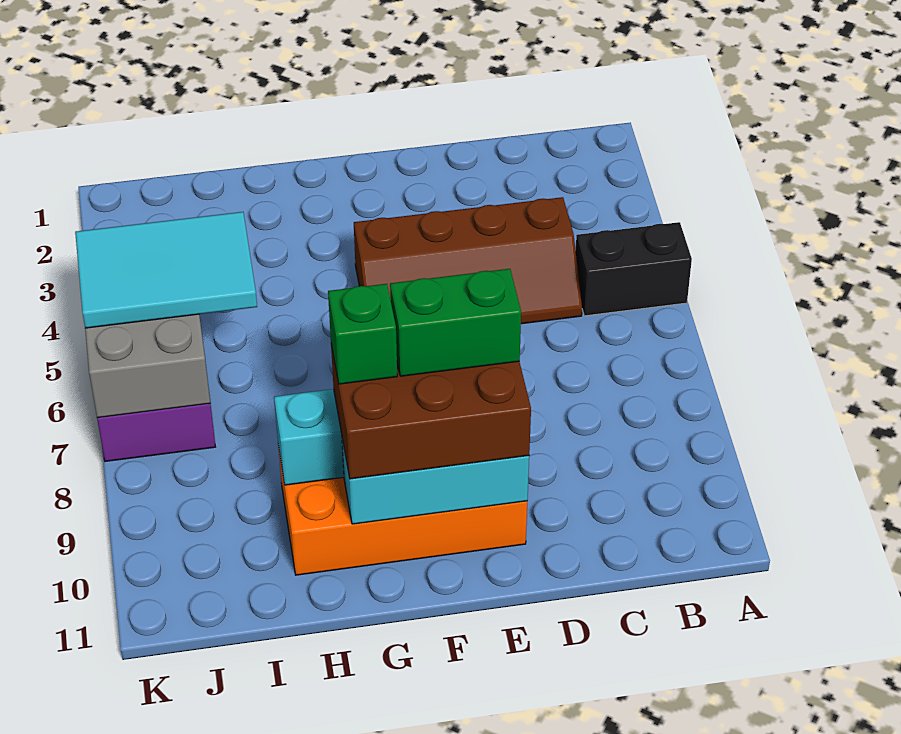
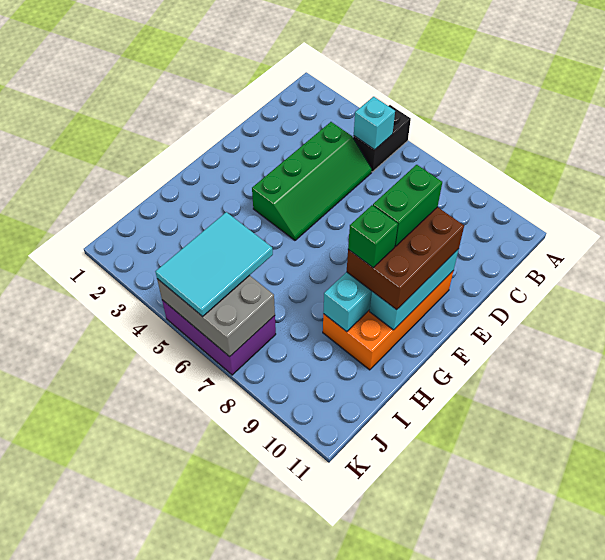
none -> cyan 1x1 brick [354,97,395,150]
brown 2x4 slope [354,197,582,324] -> green 2x4 slope [252,122,372,240]

